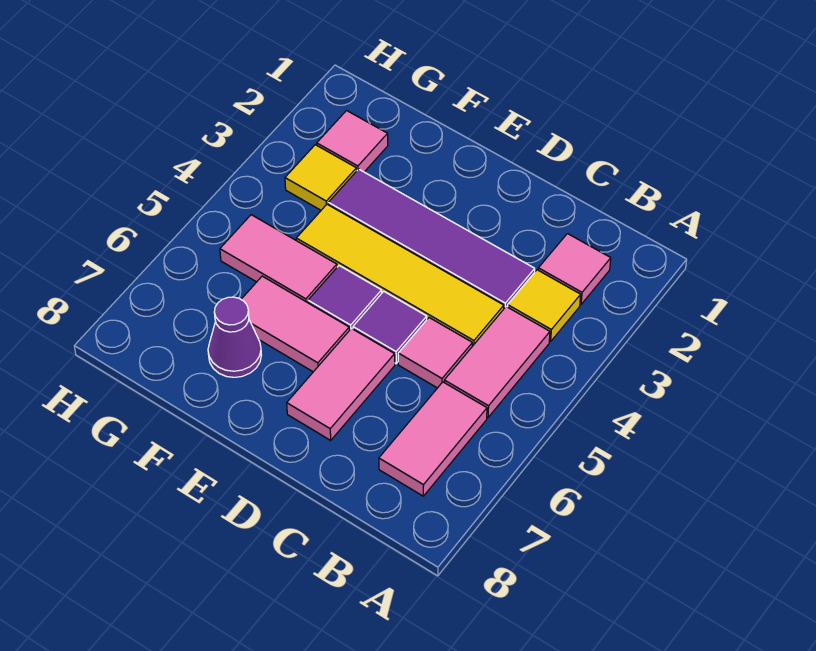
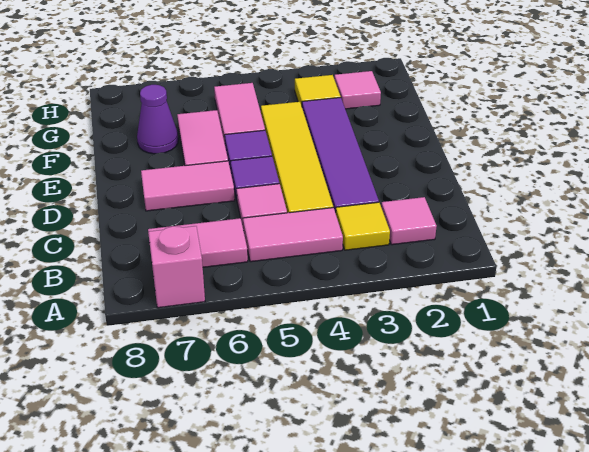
none -> pink 1x1 brick [148,226,205,308]

